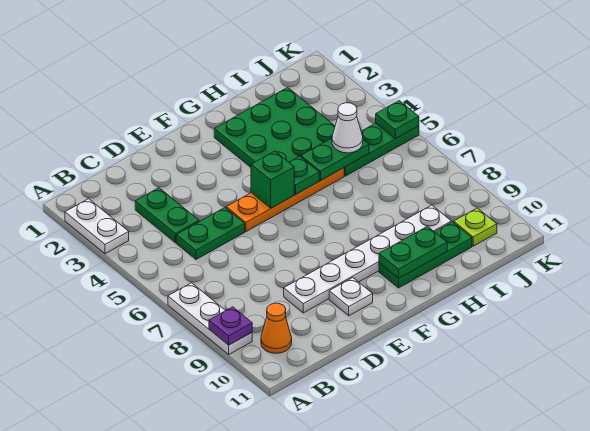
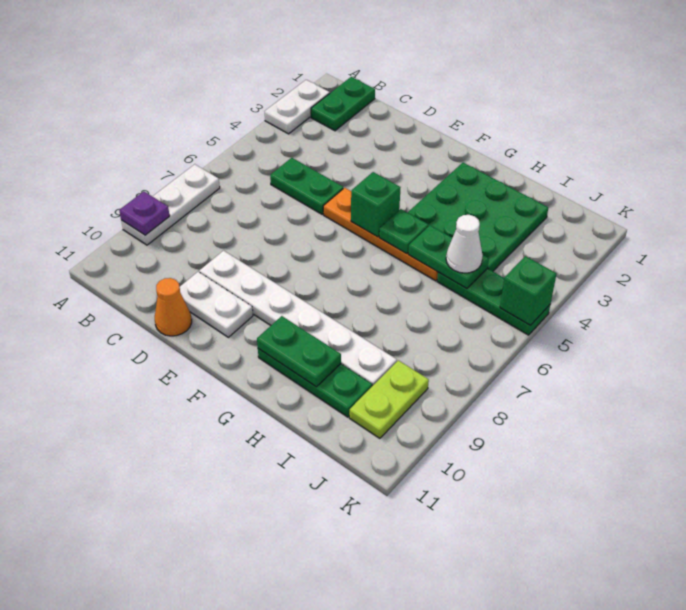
orange 1x1 cone [261,303,292,353] -> orange 1x1 cone moved to [155,278,192,336]
green 1x2 plate [135,188,199,243] -> green 1x2 plate moved to [311,77,375,131]
white 1x1 plate [329,278,373,316] -> white 1x2 plate [180,272,253,337]
lime 1x1 plate [454,208,497,246] -> lime 1x2 plate [349,360,429,438]
green 1x1 plate [376,101,419,139] -> green 1x1 brick [500,256,557,325]

